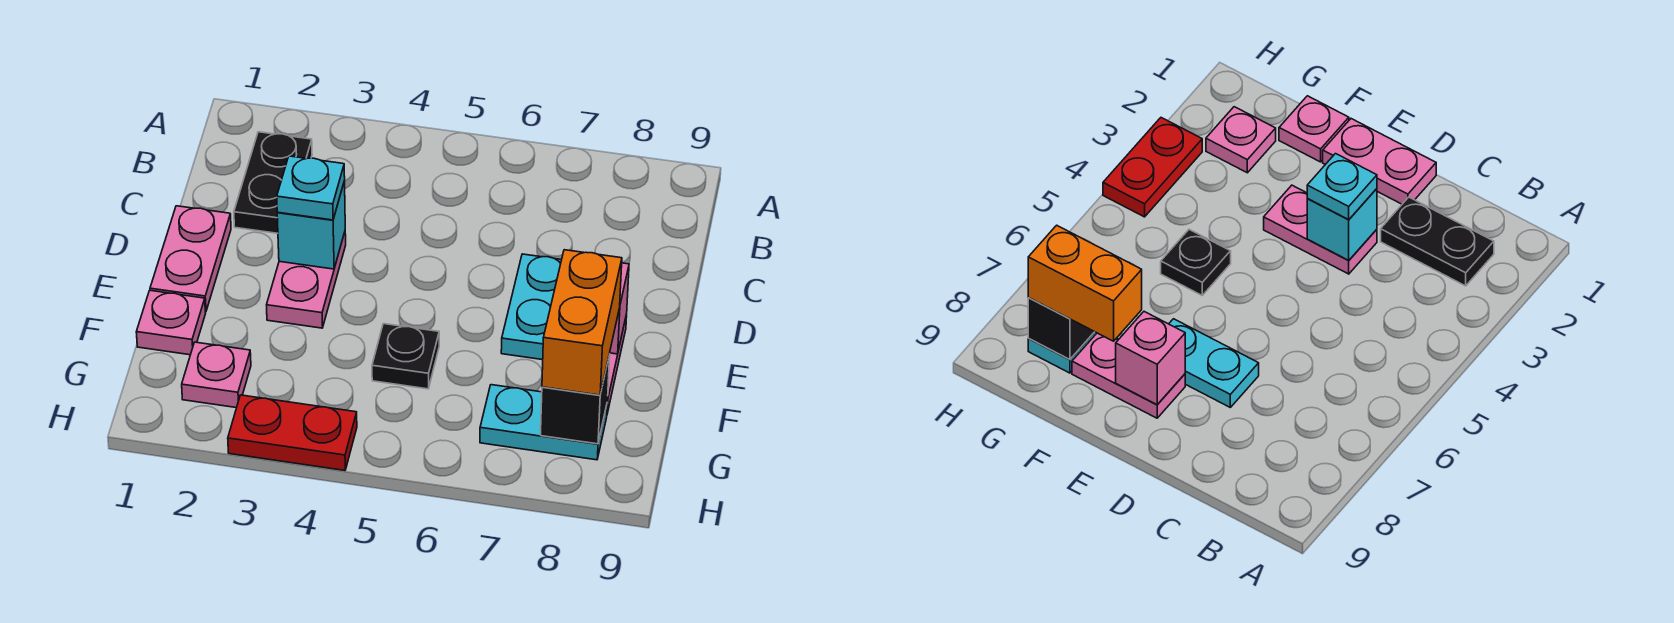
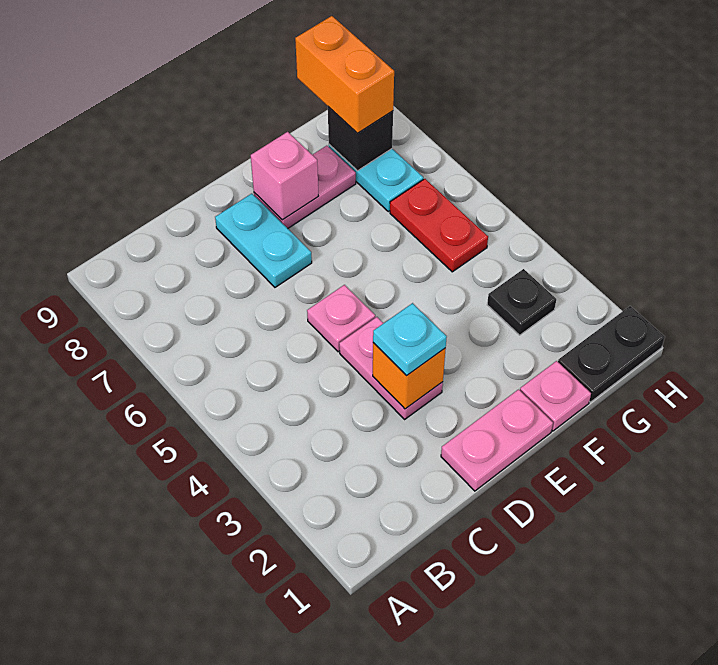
black 1x2 plate [234,132,312,233] -> black 1x2 plate moved to [558,306,665,402]
pink 1x2 plate [267,232,346,328] -> pink 1x2 plate turned to [339,317,443,419]
cyan 1x1 brick [277,181,345,269] -> orange 1x1 brick [373,343,446,409]
cyan 1x2 plate [501,254,561,360] -> cyan 1x2 plate turned to [215,194,312,287]
black 1x1 plate [372,324,439,389] -> black 1x1 plate moved to [487,269,556,335]
orange 1x2 brick [542,250,622,395] -> orange 1x2 brick turned to [295,16,394,133]
pink 1x1 plate [182,342,251,408] -> pink 1x1 plate moved to [307,285,375,352]
red 1x2 plate [228,395,357,471] -> red 1x2 plate moved to [390,179,488,272]

